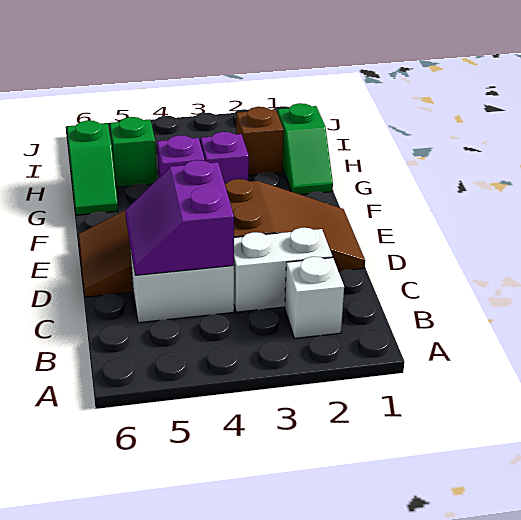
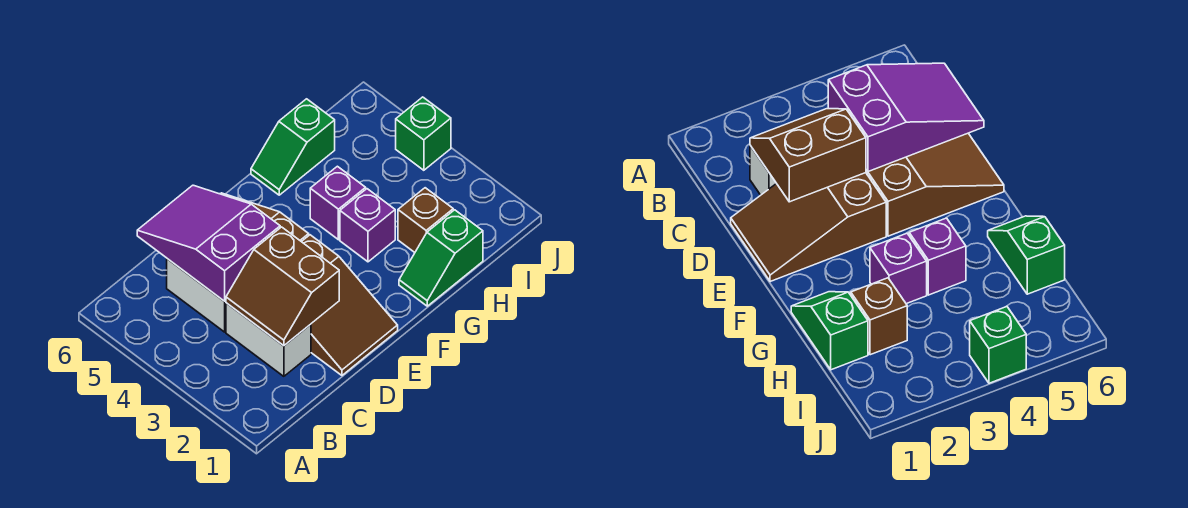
white 1x1 brick [285,257,344,338] -> none
none -> brown 2x2 slope [226,227,339,346]
purple 2x2 slope [125,160,234,275] -> purple 2x3 slope [137,185,280,301]
green 1x1 brick [110,117,157,187] -> green 1x1 brick moved to [396,97,451,170]

